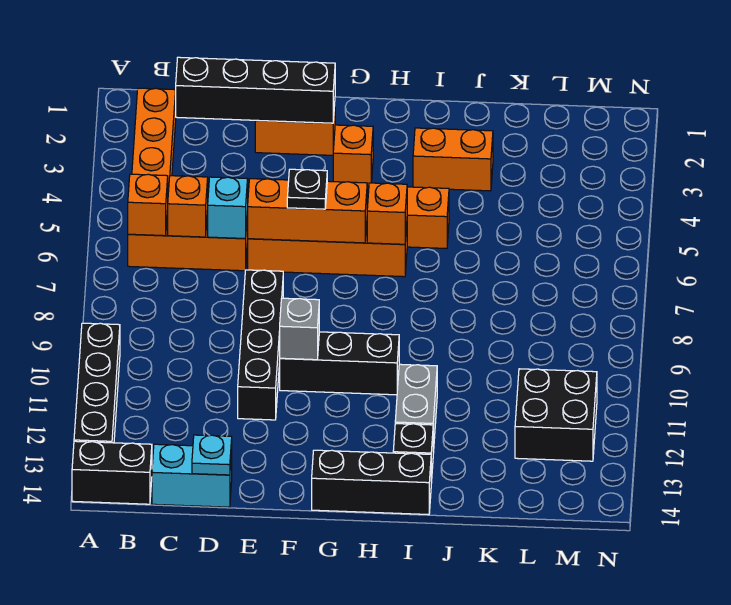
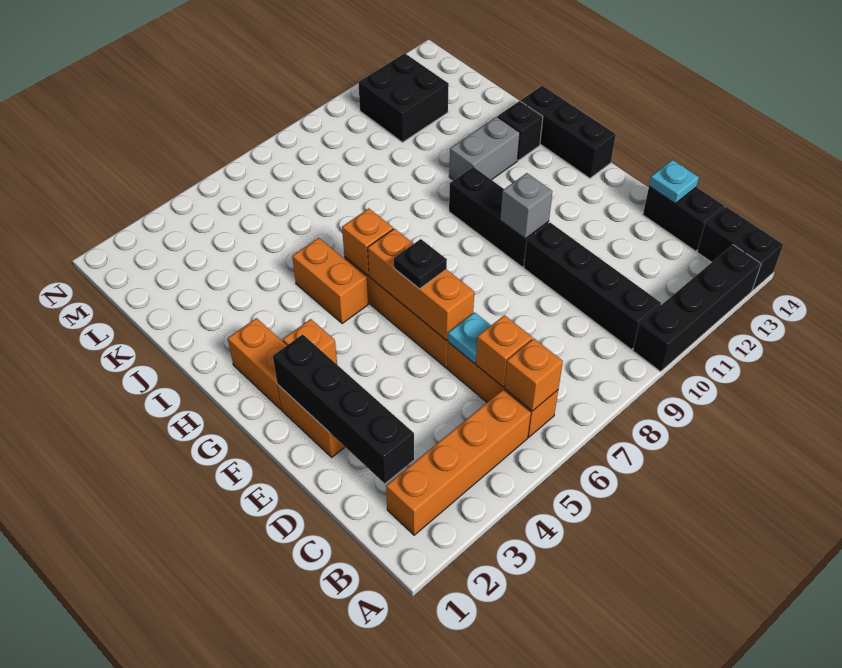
cyan 1x2 brick [152,444,232,507] -> black 1x2 brick [643,186,725,251]
cyan 1x1 brick [208,177,248,239] -> cyan 1x1 plate [448,312,491,363]
black 1x4 brick [238,270,283,420] -> black 1x4 brick turned to [524,223,661,350]
orange 1x2 brick [413,128,493,191] -> orange 1x2 brick moved to [228,318,287,409]

